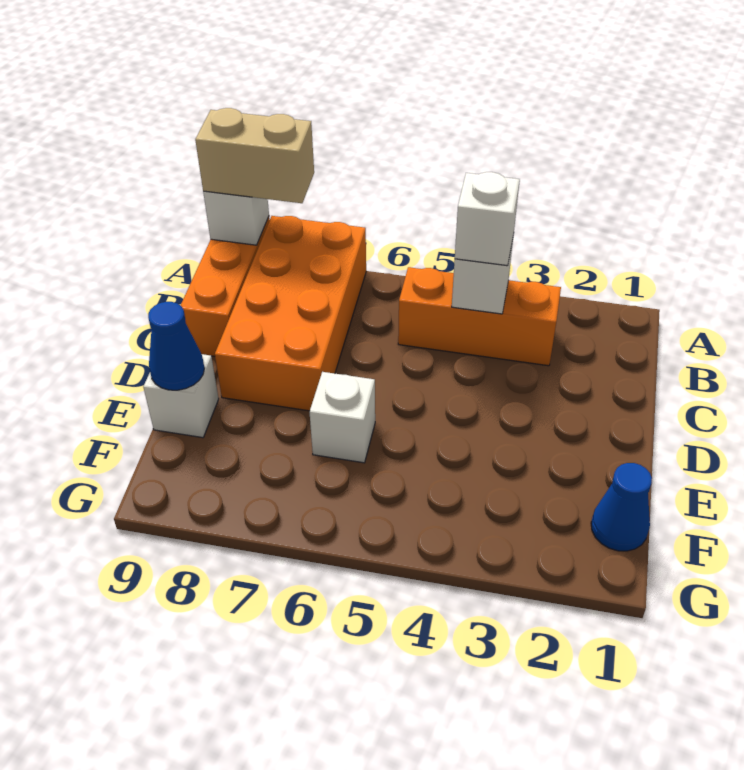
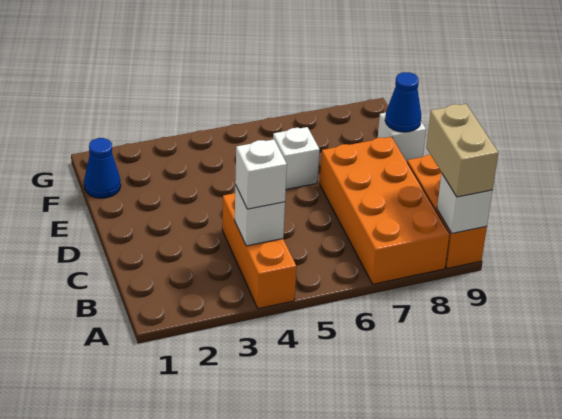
tan 1x2 brick [195,108,314,203] -> tan 1x2 brick turned to [426,104,498,197]
orange 1x3 brick [398,267,561,366] -> orange 1x3 brick turned to [222,193,296,309]

